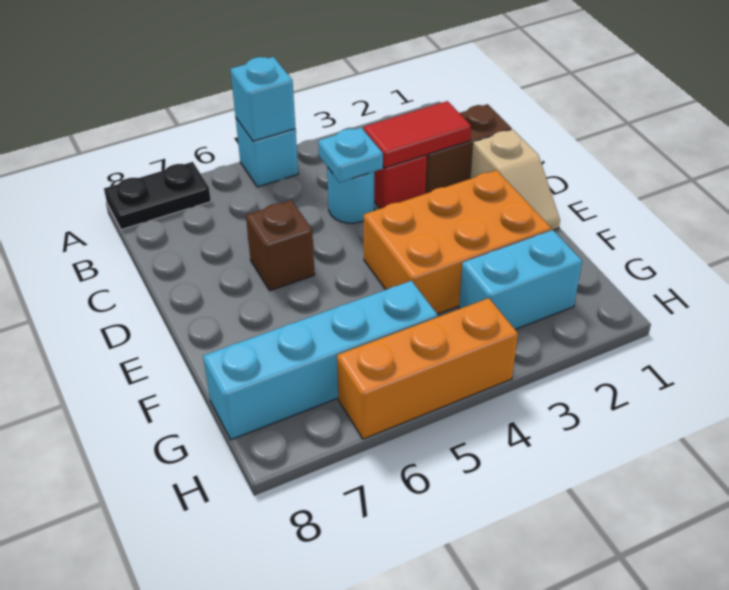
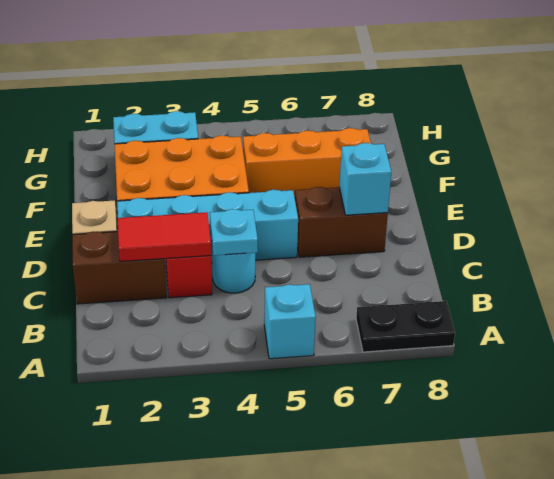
cyan 1x1 brick [230,57,295,141] -> cyan 1x1 brick moved to [339,143,391,215]
brown 1x1 brick [246,200,315,291] -> brown 1x2 brick [295,187,388,257]
cyan 1x4 brick [203,281,438,440] -> cyan 1x4 brick moved to [117,190,298,266]
orange 1x3 brick [337,298,518,439] -> orange 1x3 brick moved to [243,128,371,197]

